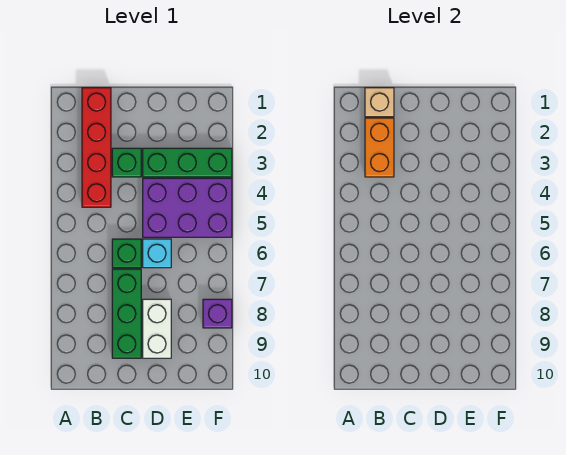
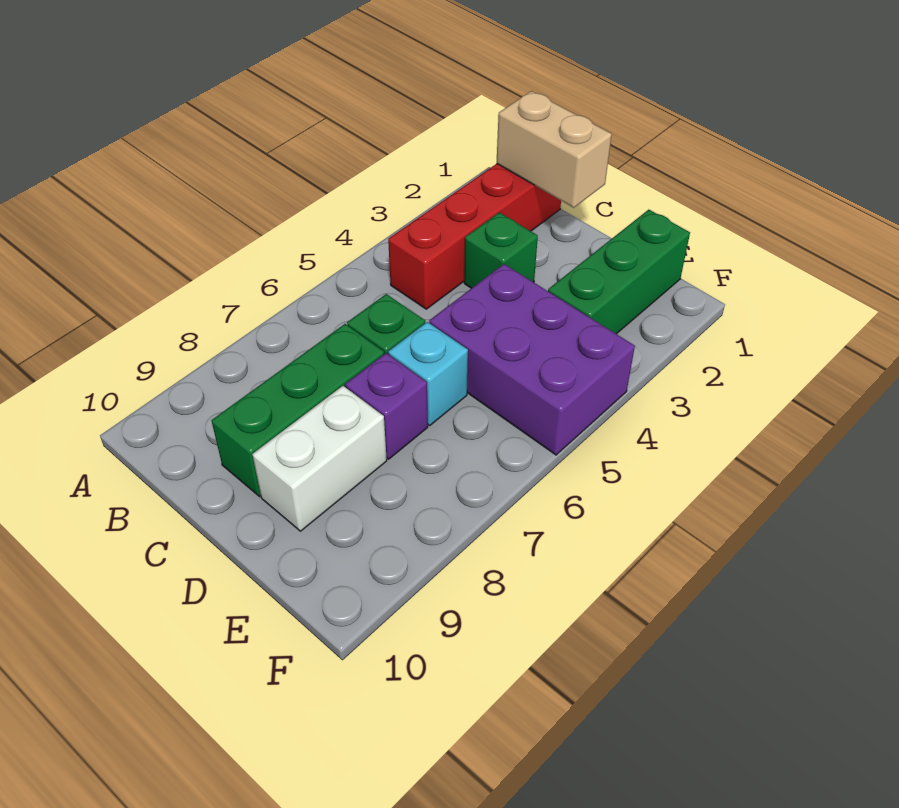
tan 1x1 brick [365,88,394,117] -> tan 1x2 brick [497,91,612,208]
orange 1x2 brick [365,118,394,177] -> none
green 1x3 brick [143,148,232,177] -> green 1x3 brick turned to [548,210,690,334]
purple 1x1 brick [203,299,232,328] -> purple 1x1 brick moved to [345,353,428,459]

